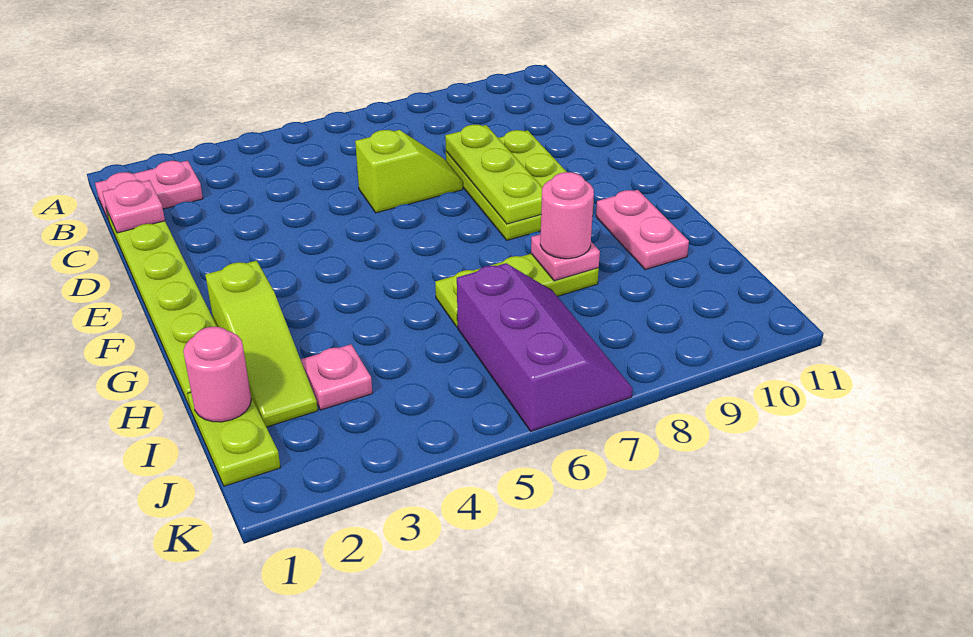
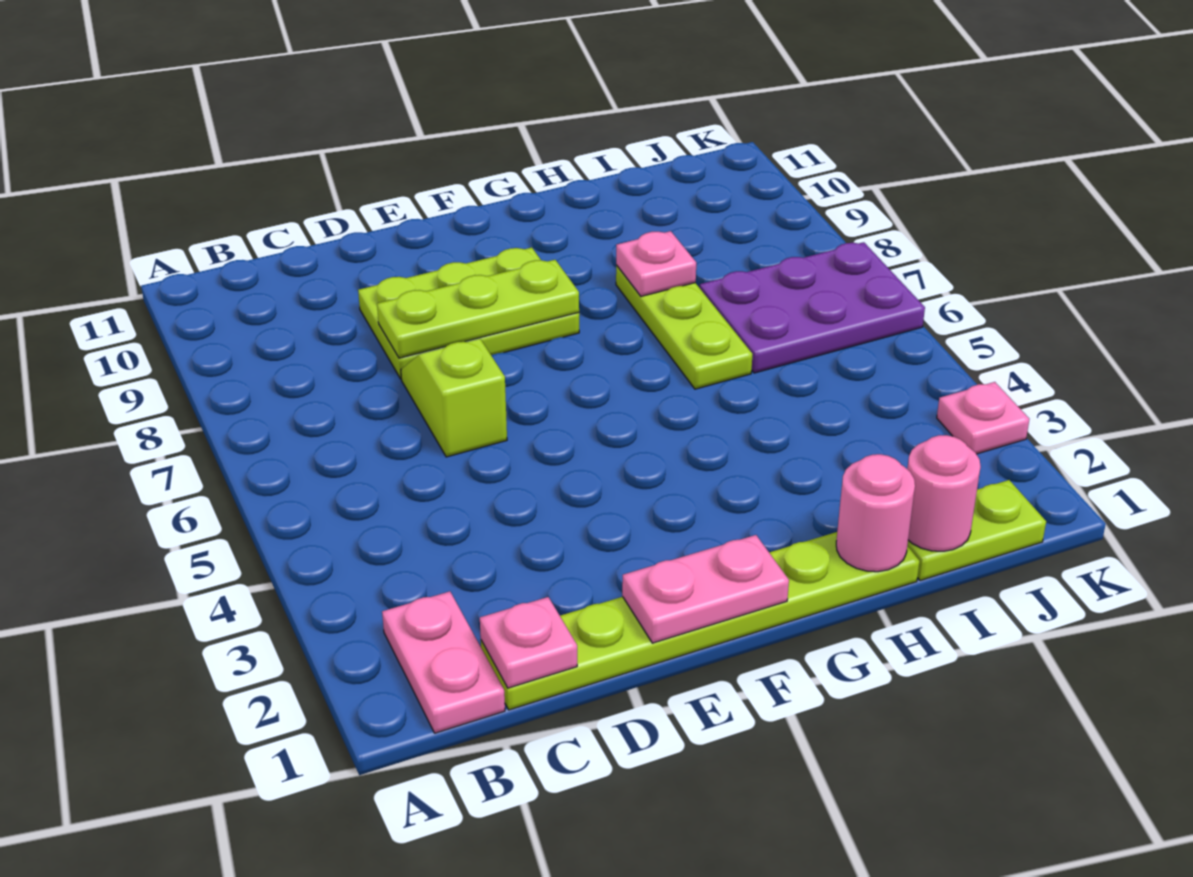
lime 1x3 slope [205,261,318,427] -> none
pink 1x2 plate [596,190,689,270] -> pink 1x2 plate moved to [622,535,789,643]
pink 1x1 round brick [540,172,594,259] -> pink 1x1 round brick moved to [836,454,915,572]
pink 1x1 plate [301,344,372,410] -> pink 1x1 plate moved to [937,382,1029,454]
purple 2x3 slope [457,263,633,431] -> purple 2x3 plate [700,242,925,373]

